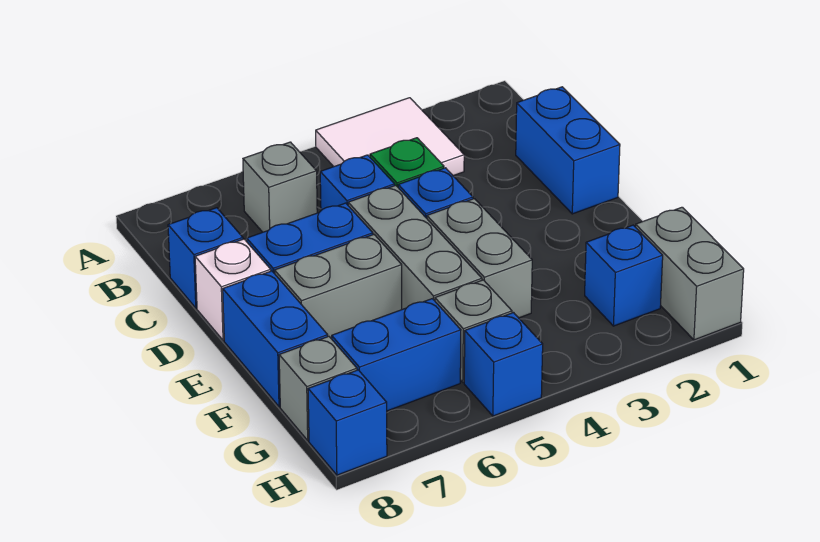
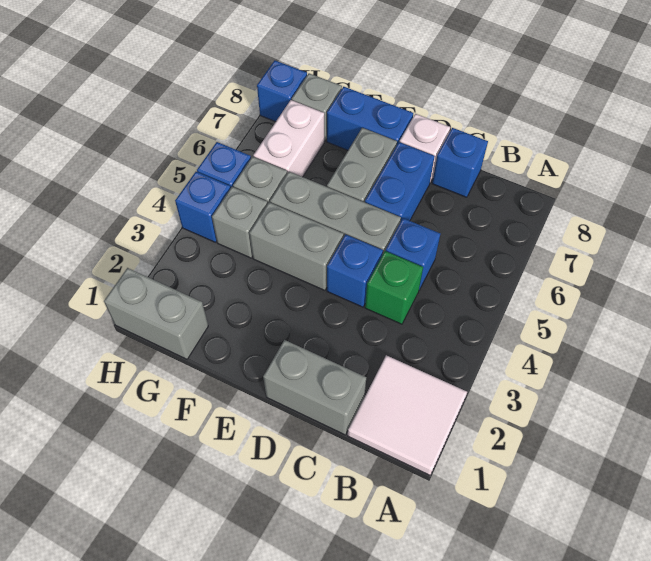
white 2x2 tile [316,98,464,176] -> white 2x2 tile moved to [348,355,467,475]
grey 1x1 brick [243,142,317,232] -> grey 1x1 brick moved to [212,187,267,258]
blue 1x2 brick [516,87,620,214] -> grey 1x2 brick [263,340,366,435]
blue 1x1 brick [585,225,663,326] -> blue 1x1 brick moved to [175,172,231,242]
blue 1x2 brick [332,299,461,411] -> white 1x2 brick [253,100,324,177]

